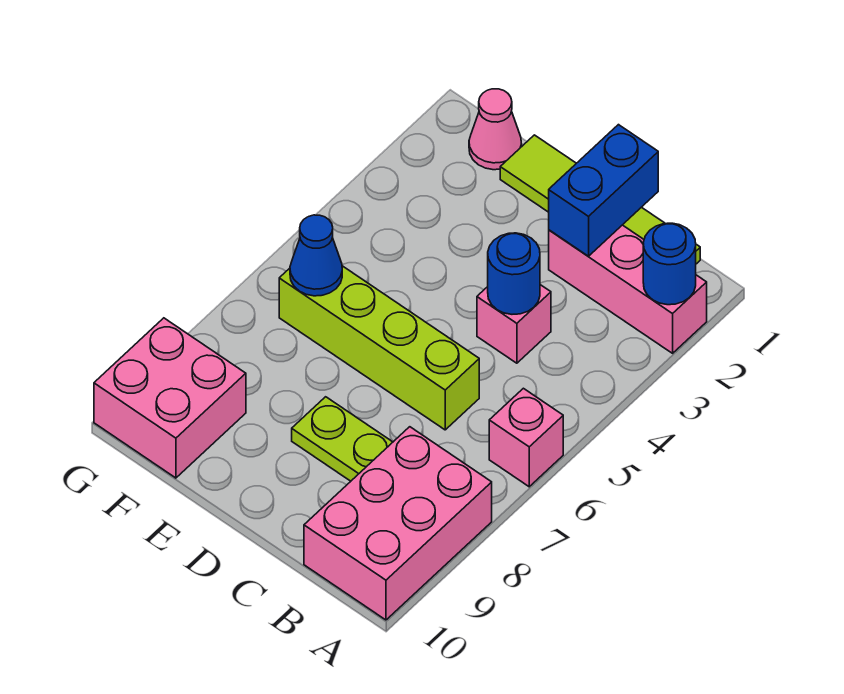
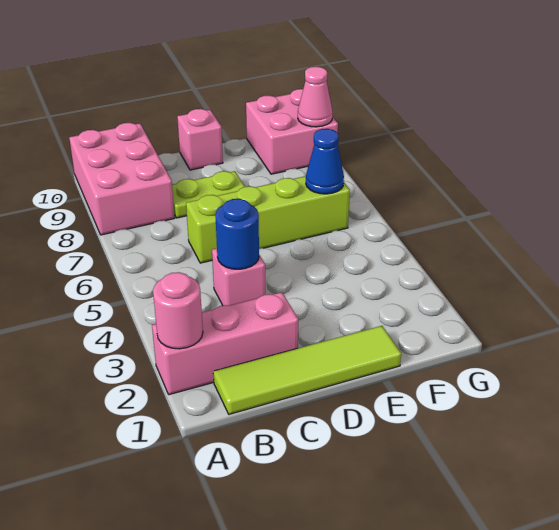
blue 1x1 round brick [643,223,696,305] -> pink 1x1 round brick [153,272,203,349]
pink 1x1 brick [489,388,563,487] -> pink 1x1 brick moved to [177,109,223,170]
blue 1x2 brick [549,125,658,256] -> none
pink 1x1 cone [469,89,522,170] -> pink 1x1 cone moved to [298,67,333,127]

